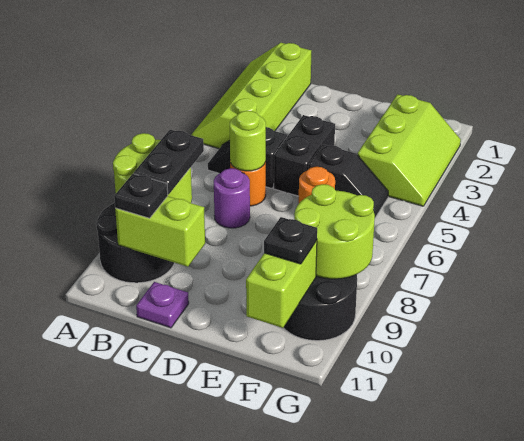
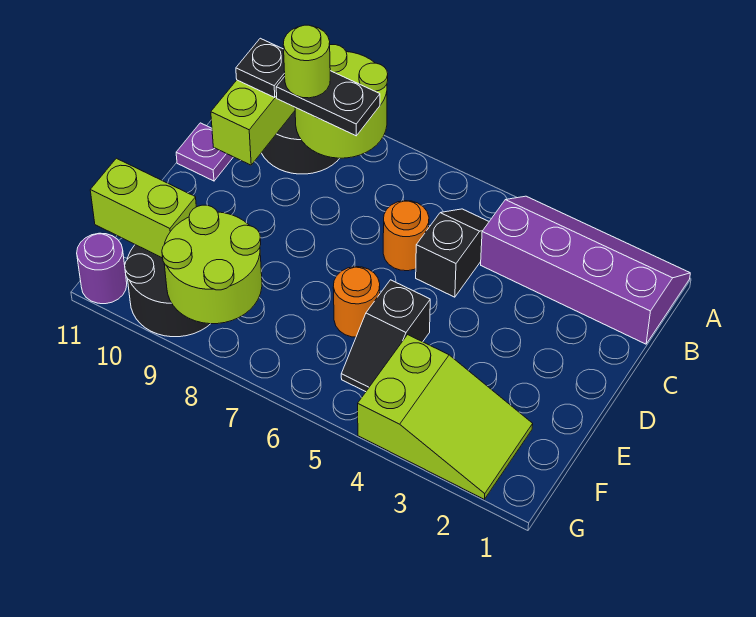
lime 2x4 slope [191,43,311,149] -> purple 2x4 slope [481,196,690,344]
lime 1x1 round brick [230,111,266,171] -> lime 1x1 round brick moved to [283,25,330,98]
purple 1x1 round brick [214,168,250,228] -> purple 1x1 round brick moved to [77,233,127,304]
black 1x2 brick [274,115,335,196] -> none
lime 2x3 slope [358,94,461,206] -> lime 2x3 slope turned to [358,335,533,499]
black 1x1 plate [264,217,317,264] -> none

